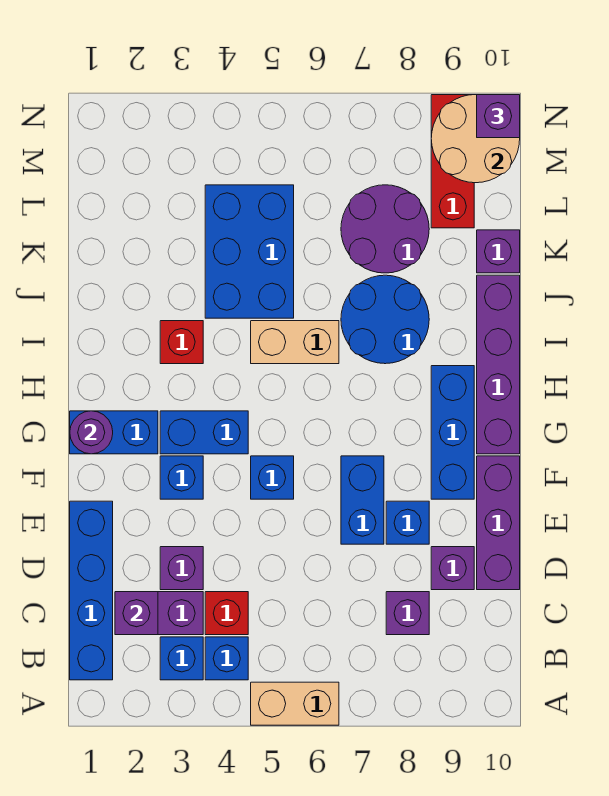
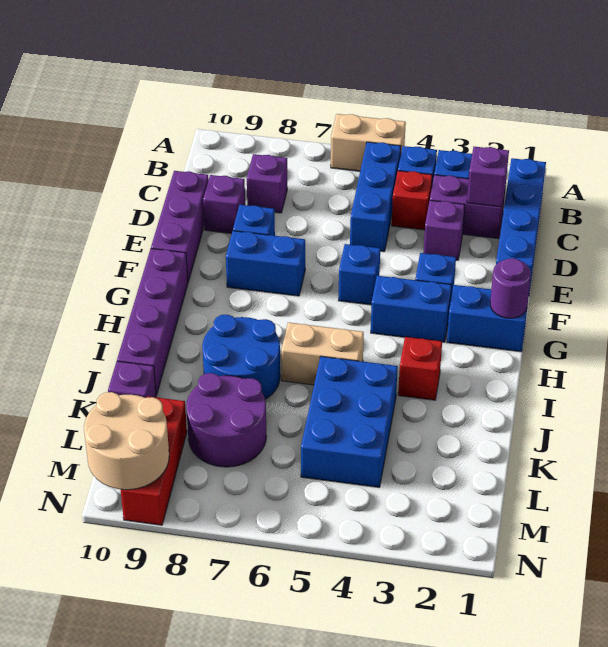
blue 1x2 brick [341,456,384,544] -> blue 1x2 brick turned to [226,231,305,296]
blue 1x3 brick [431,366,474,499] -> blue 1x3 brick moved to [350,142,401,252]
purple 1x1 brick [477,95,520,138] -> none

